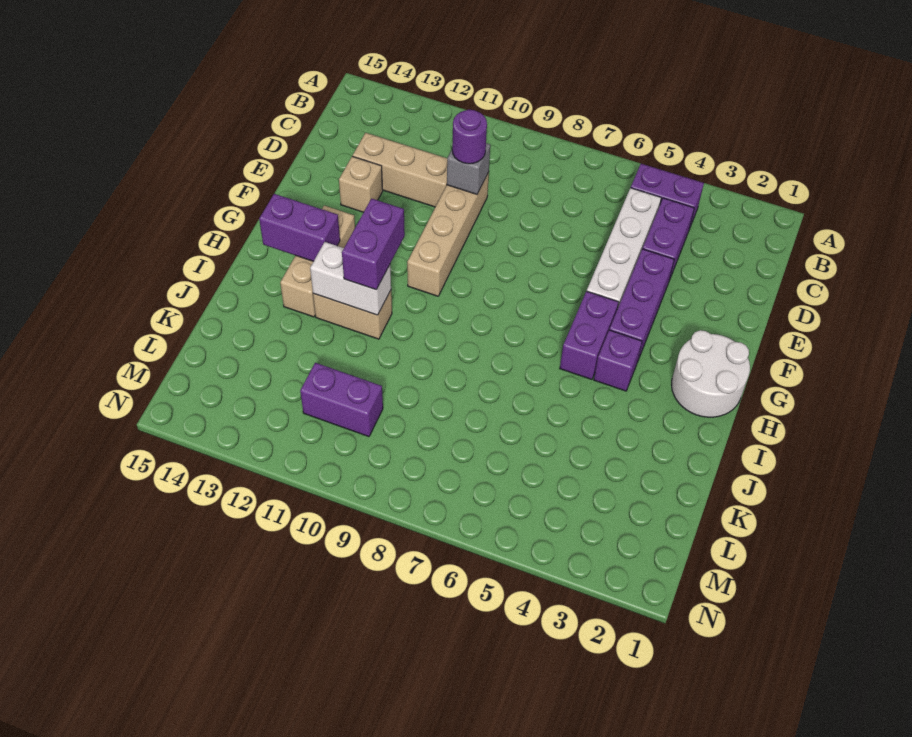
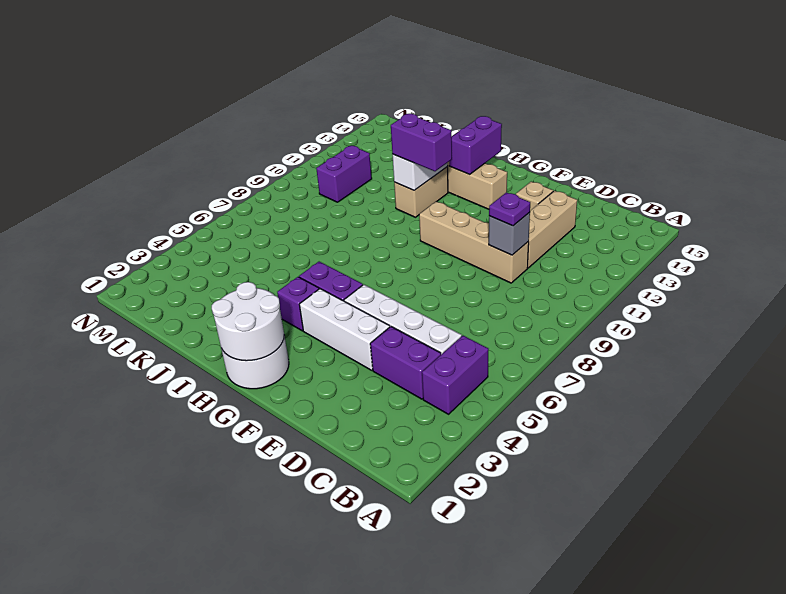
purple 1x1 round brick [452,110,487,164] -> purple 1x1 plate [489,192,530,226]
purple 1x3 brick [609,249,674,360] -> white 1x3 brick [299,289,390,370]
none -> white 2x2 round brick [212,282,284,361]

